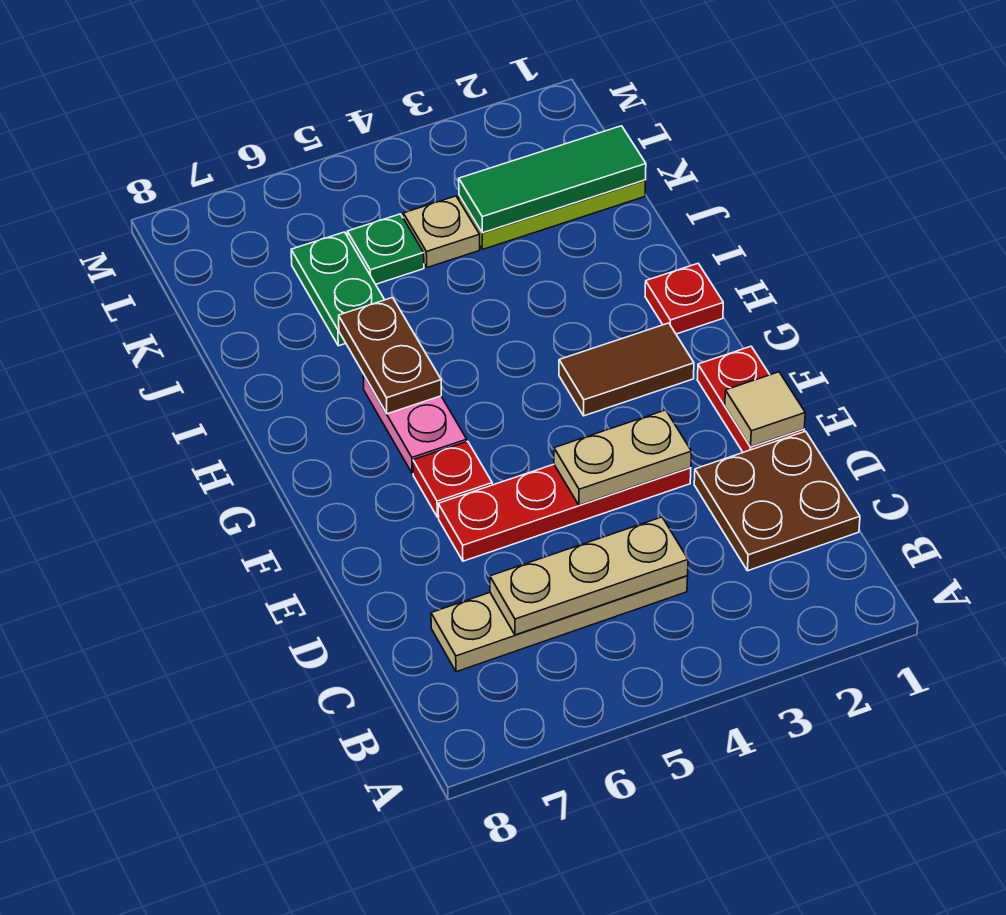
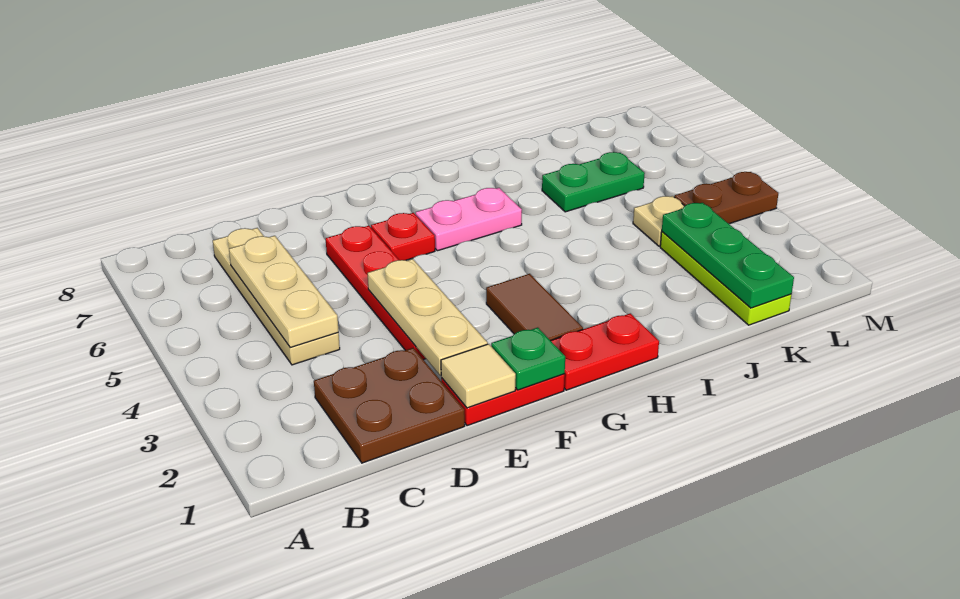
tan 1x2 plate [554,410,691,505] -> tan 1x3 plate [368,259,488,376]
red 1x1 plate [645,264,723,334] -> red 1x2 plate [551,313,659,390]
brown 1x2 plate [339,298,441,414] -> brown 1x2 plate moved to [674,172,778,224]
green 1x3 tile [459,126,646,233] -> green 1x3 plate [662,203,794,308]
green 1x1 plate [347,214,424,284] -> green 1x1 plate moved to [491,328,565,390]

